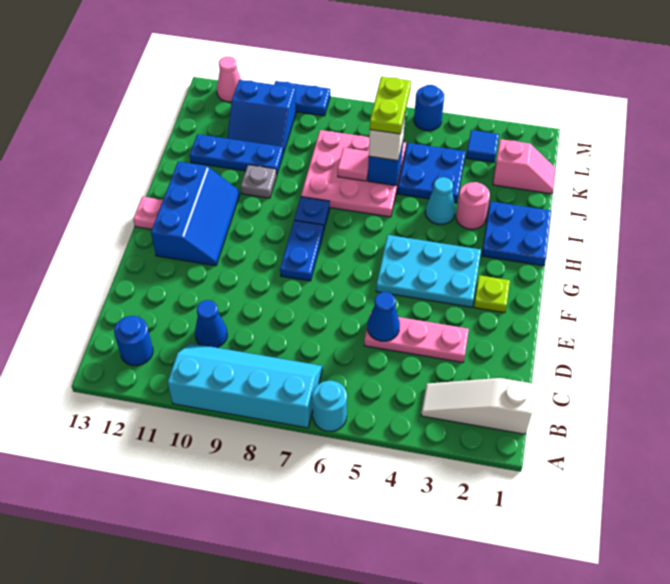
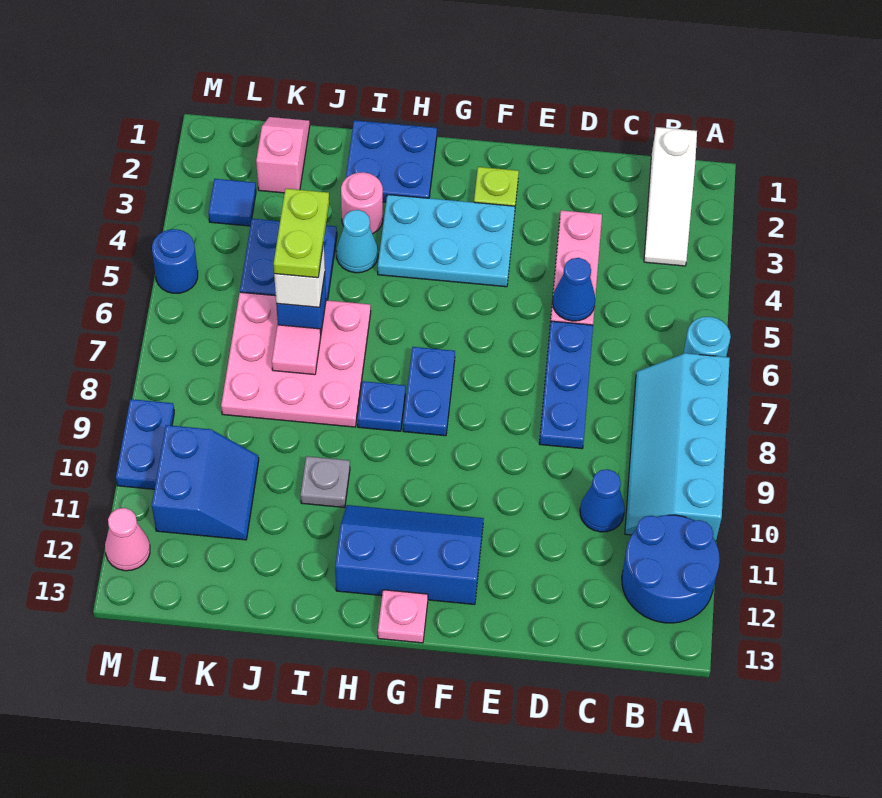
blue 1x1 round brick [114,316,153,366] -> blue 2x2 round brick [622,515,720,623]
cyan 2x3 plate [376,235,481,307] -> cyan 2x3 plate turned to [378,195,515,287]
blue 1x2 plate [280,220,323,281] -> blue 1x2 plate turned to [403,347,455,436]
lime 1x2 plate [370,77,411,134] -> lime 1x2 plate turned to [274,189,329,278]
blue 1x3 plate [190,134,283,176] -> blue 1x3 plate moved to [539,321,593,449]

